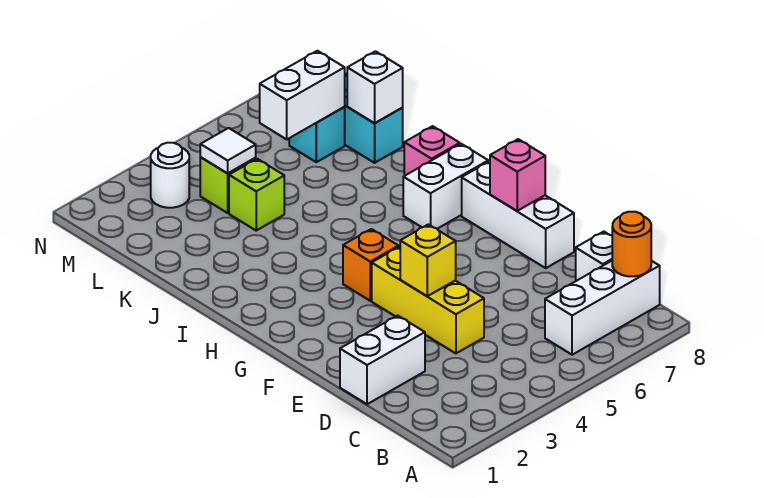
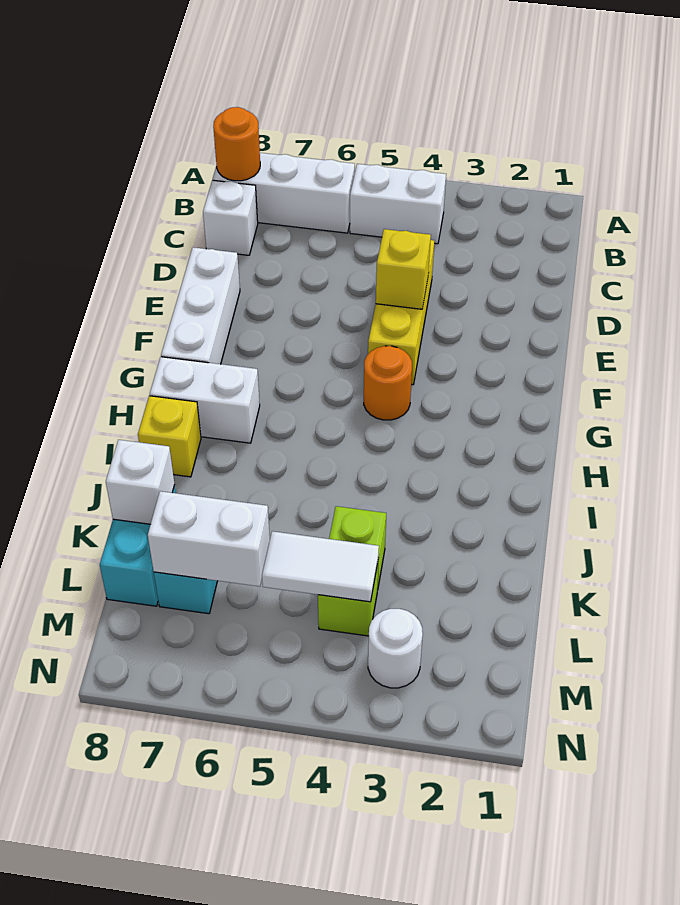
white 1x2 brick [340,316,425,404] -> white 1x2 brick moved to [350,164,446,244]
pink 1x1 brick [490,139,545,211] -> none
orange 1x1 brick [343,229,398,301] -> orange 1x1 round brick [364,346,412,420]
pink 1x1 brick [404,126,460,176] -> yellow 1x1 brick [138,396,201,477]
white 1x1 tile [200,128,256,173] -> white 1x2 tile [262,531,379,602]

